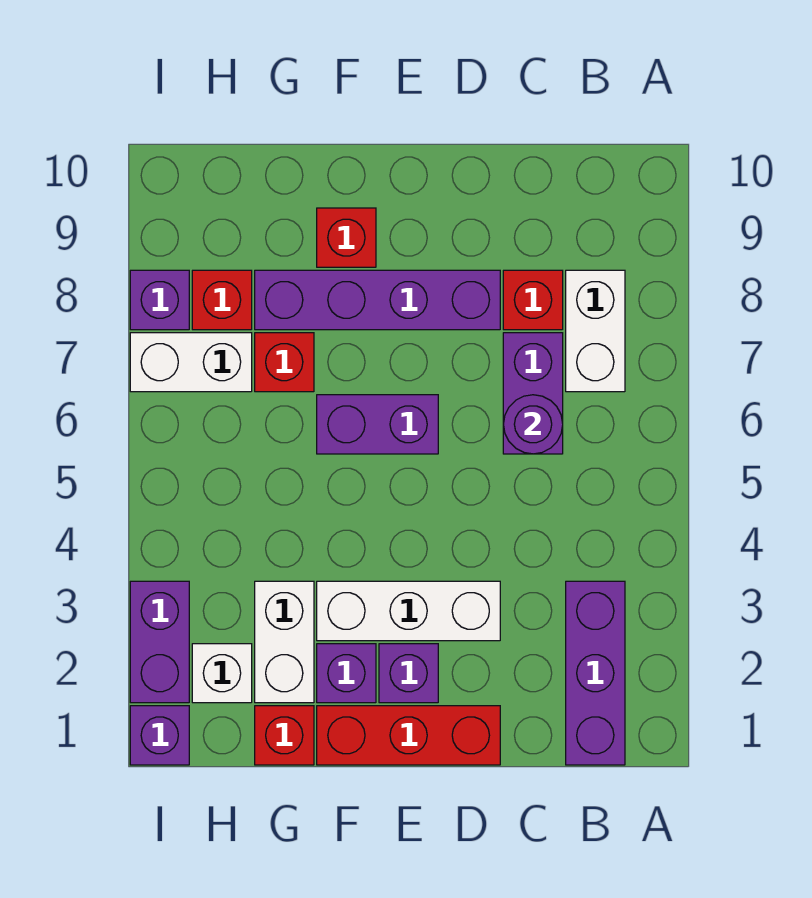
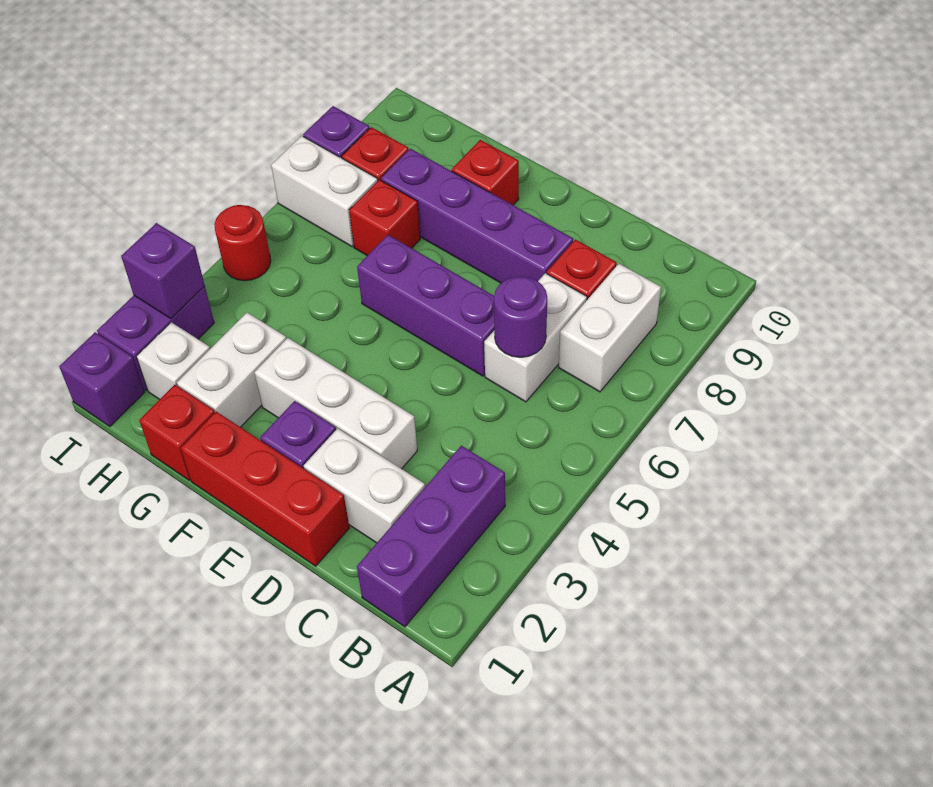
none -> white 1x2 brick [304,428,425,543]
purple 1x2 brick [503,333,563,454] -> white 1x2 brick [484,273,587,402]
purple 1x2 brick [317,395,438,454] -> purple 1x3 brick [357,235,494,376]
purple 1x1 brick [317,644,376,703] -> purple 1x1 brick moved to [121,223,205,318]
none -> red 1x1 round brick [214,205,271,281]

